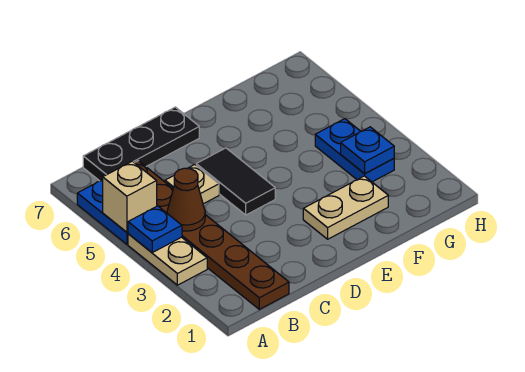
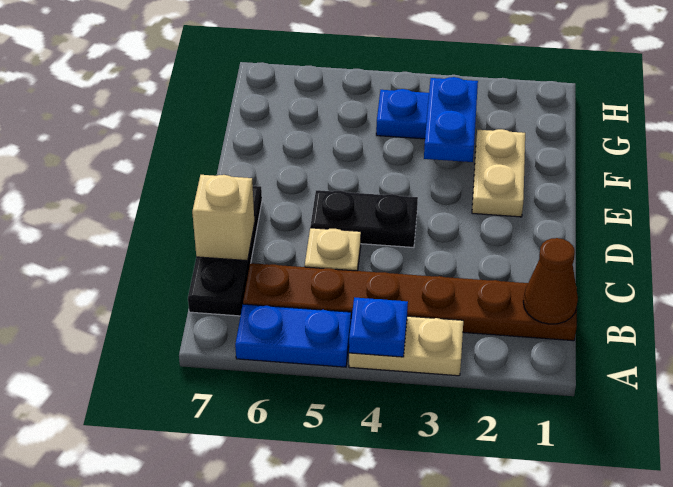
tan 1x1 brick [103,161,157,232] -> tan 1x1 brick moved to [192,175,255,261]
brown 1x1 cone [167,168,205,231] -> brown 1x1 cone moved to [523,238,578,324]
black 1x2 tile [196,148,275,215] -> black 1x2 plate [310,190,418,247]
blue 1x1 plate [341,127,394,174] -> blue 1x2 plate [424,77,478,162]

